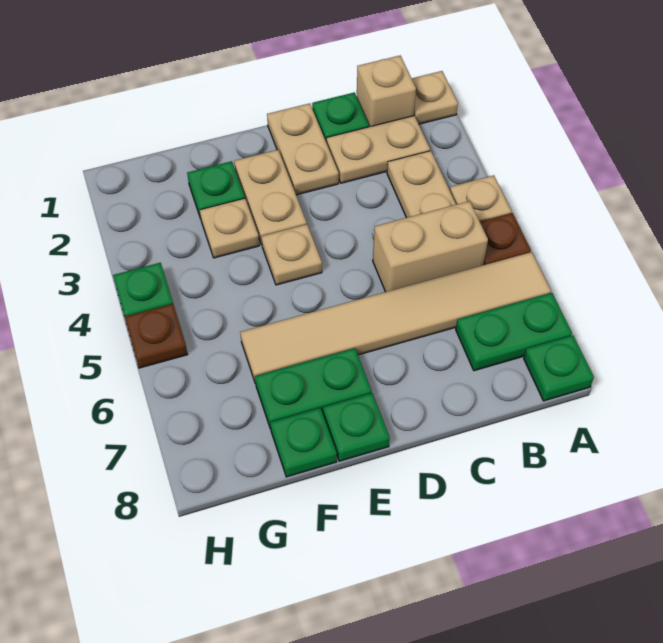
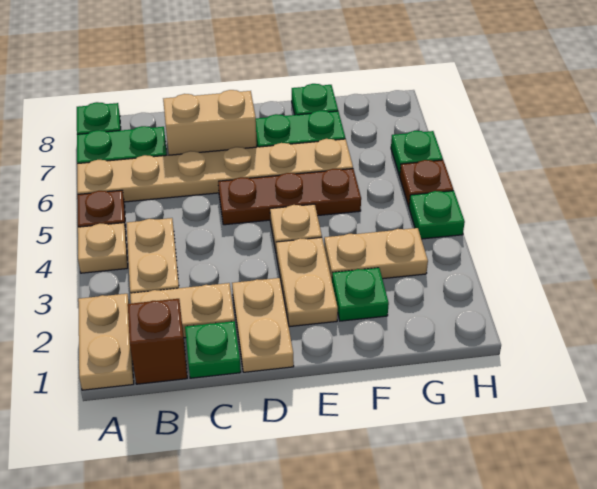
tan 1x1 plate [412,71,458,124] -> tan 1x2 plate [78,294,134,390]
tan 1x6 tile [240,252,551,384] -> tan 1x6 plate [77,139,353,202]
tan 1x1 brick [357,56,416,127] -> brown 1x1 brick [128,299,187,384]
tan 1x2 brick [373,201,488,292] -> tan 1x2 brick moved to [163,90,257,155]
none -> brown 1x3 plate [218,169,361,225]
green 1x1 plate [323,393,390,461] -> green 1x1 plate moved to [391,131,443,176]
tan 1x1 plate [200,198,259,258] -> tan 1x2 plate [324,228,428,280]

